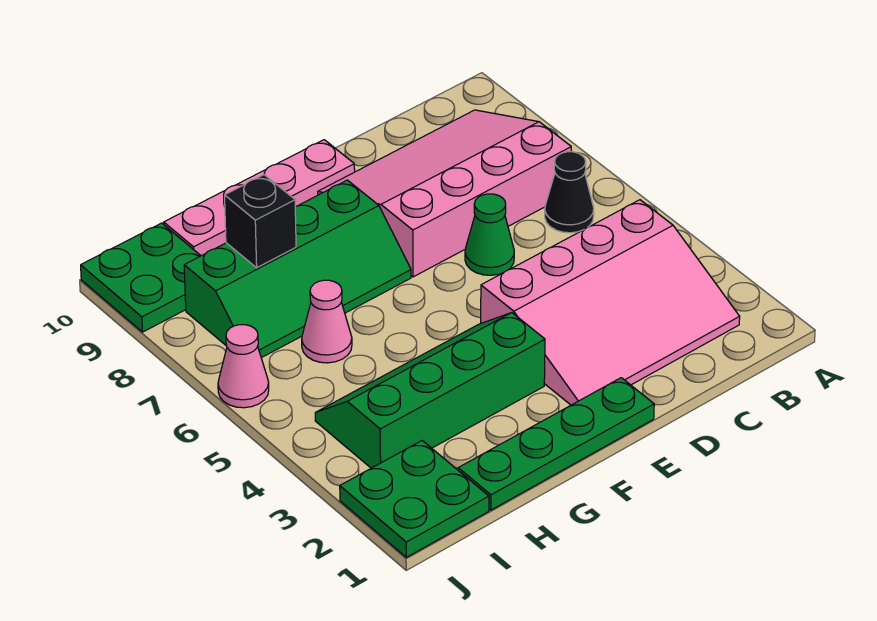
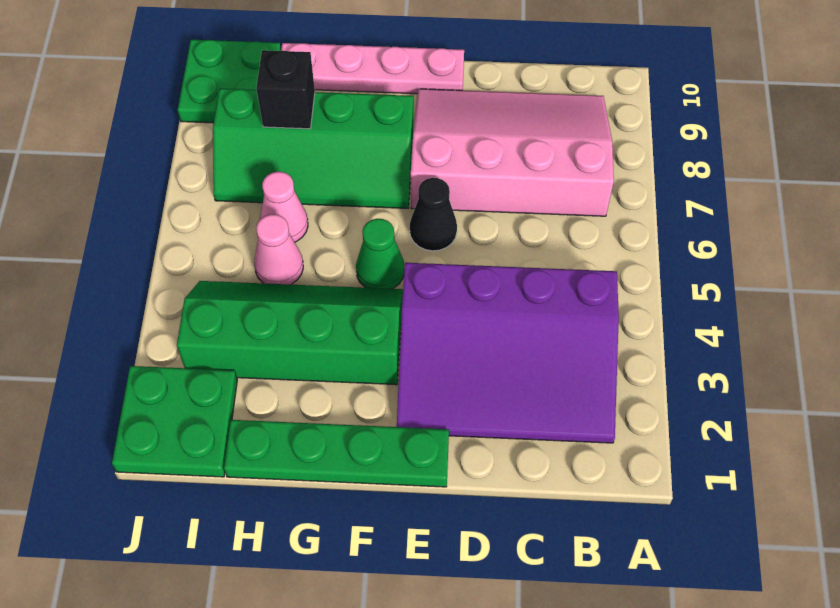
pink 3x4 slope [481,200,740,405] -> purple 3x4 slope [397,263,619,443]
black 1x1 cone [545,152,594,233] -> black 1x1 cone moved to [410,178,457,251]
green 1x1 cone [465,194,514,275] -> green 1x1 cone moved to [356,219,404,289]
pink 1x1 cone [218,325,269,408] -> pink 1x1 cone moved to [254,214,303,285]

